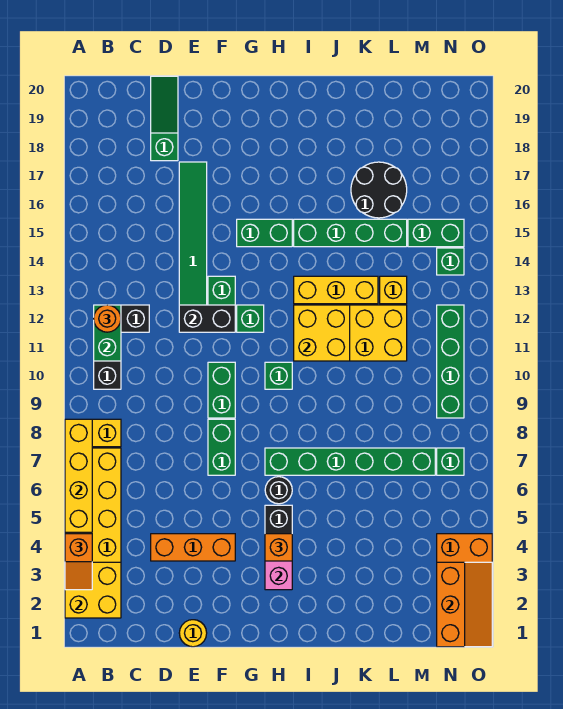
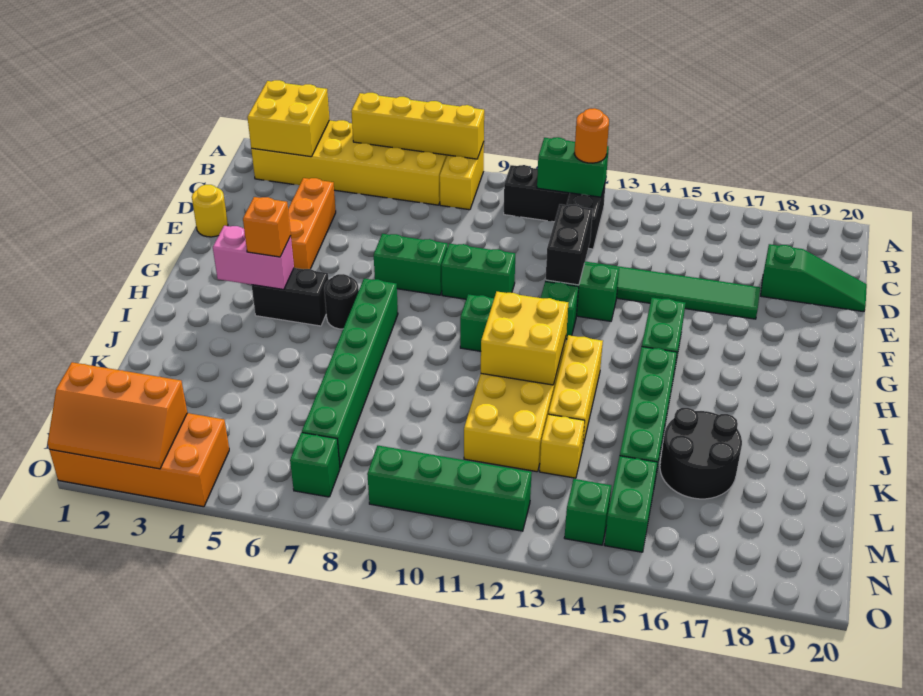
orange 1x2 slope [65,534,92,590] -> none

